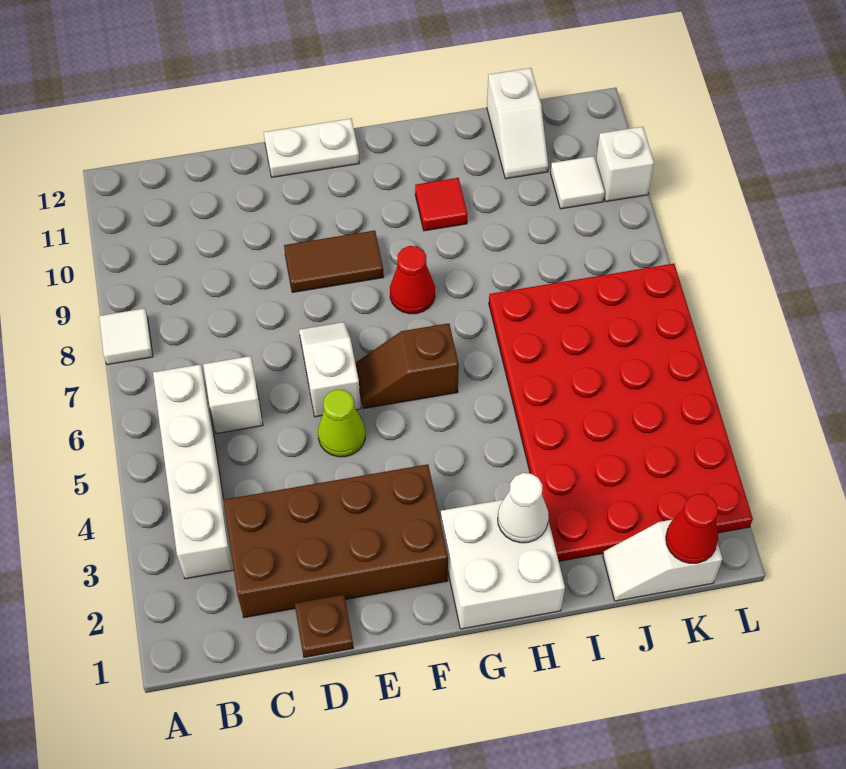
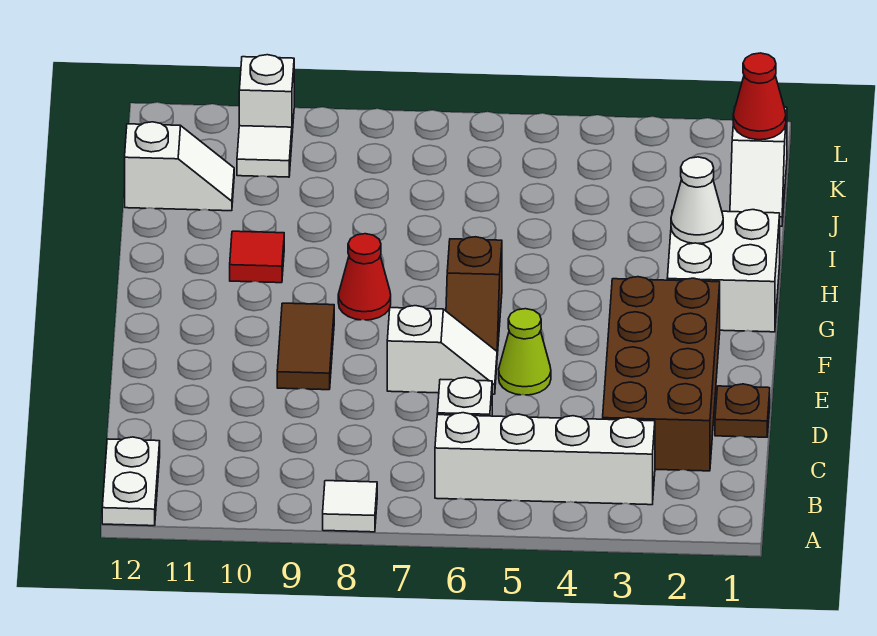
white 1x2 slope [299,322,361,417] -> white 1x2 slope turned to [387,306,497,394]
white 1x2 plate [264,119,359,177] -> white 1x2 plate moved to [102,437,160,526]
red 4x6 plate [489,264,753,561] -> none

